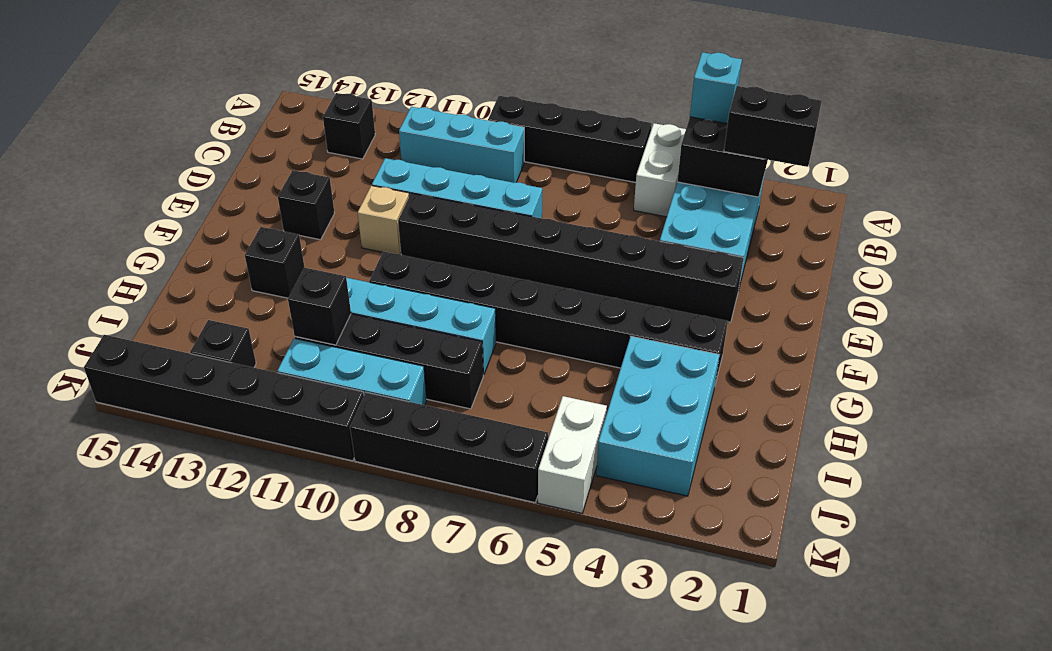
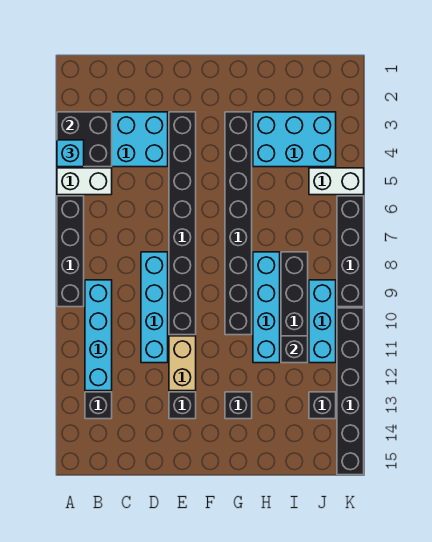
black 1x2 brick [724,86,822,167] -> none
cyan 1x3 brick [399,107,524,183] -> cyan 1x4 brick [85,280,112,391]
tan 1x1 brick [358,186,409,254] -> tan 1x2 brick [169,336,196,391]

